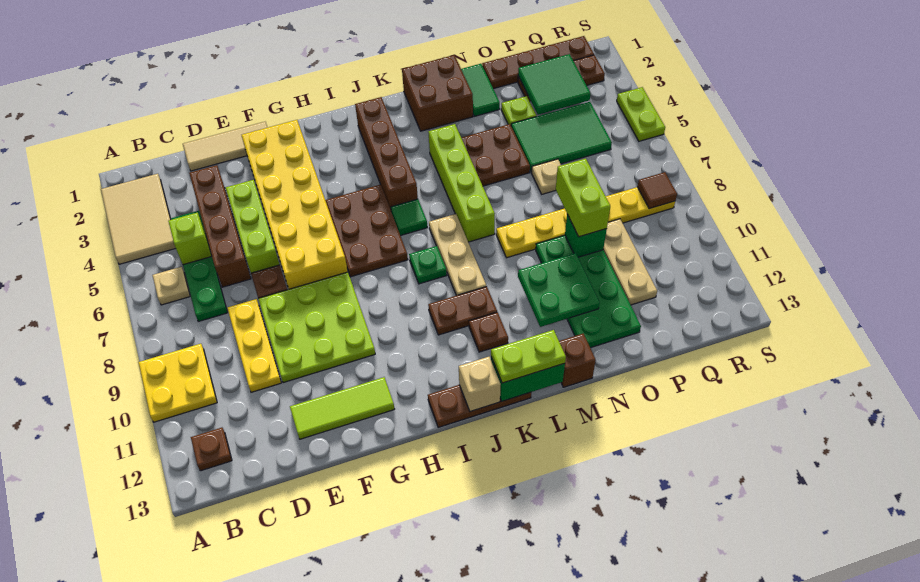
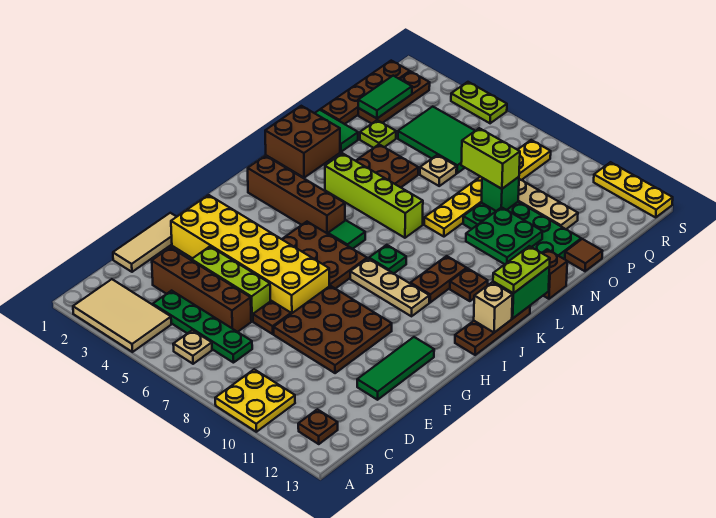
lime 1x1 brick [168,213,212,265] -> none
yellow 1x3 plate [227,299,281,392] -> yellow 1x3 plate moved to [594,162,673,217]
lime 3x3 plate [258,272,375,383] -> brown 3x3 plate [274,286,392,373]
lime 1x3 tile [290,377,394,439] -> green 1x3 tile [357,337,434,400]
tan 1x3 plate [429,214,486,296] -> tan 1x3 plate moved to [350,258,429,316]
green 2x3 tile [511,102,612,172] -> green 2x3 tile turned to [398,107,475,173]
green 2x2 tile [518,54,590,115] -> green 1x2 tile [358,76,412,118]
brown 1x1 tile [637,172,677,209] -> brown 1x1 tile moved to [565,239,602,271]

